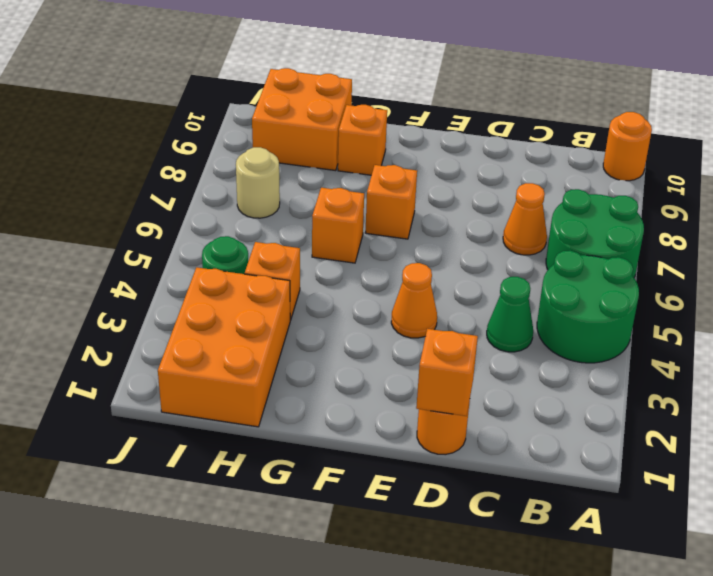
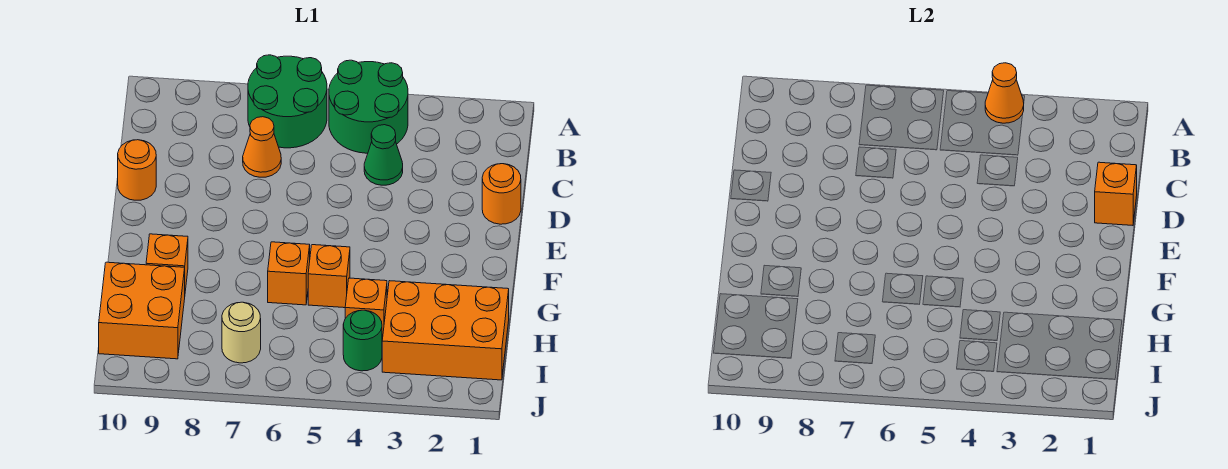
orange 1x1 round brick [603,112,652,181] -> orange 1x1 round brick moved to [118,140,156,200]
orange 1x1 cone [391,263,437,338] -> orange 1x1 cone moved to [985,63,1024,123]
orange 1x1 brick [365,165,417,239] -> orange 1x1 brick moved to [308,245,350,308]

